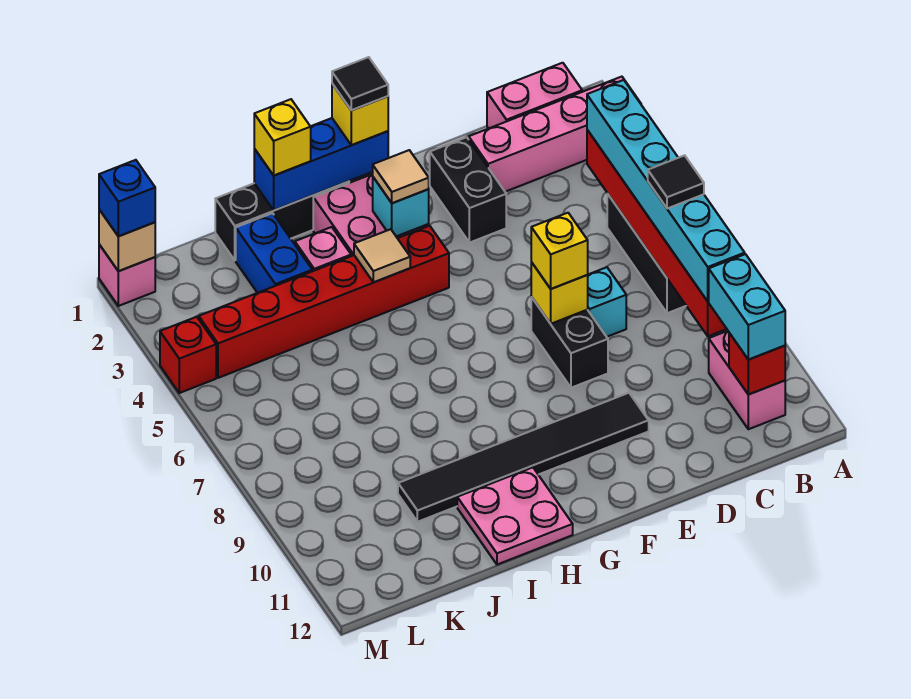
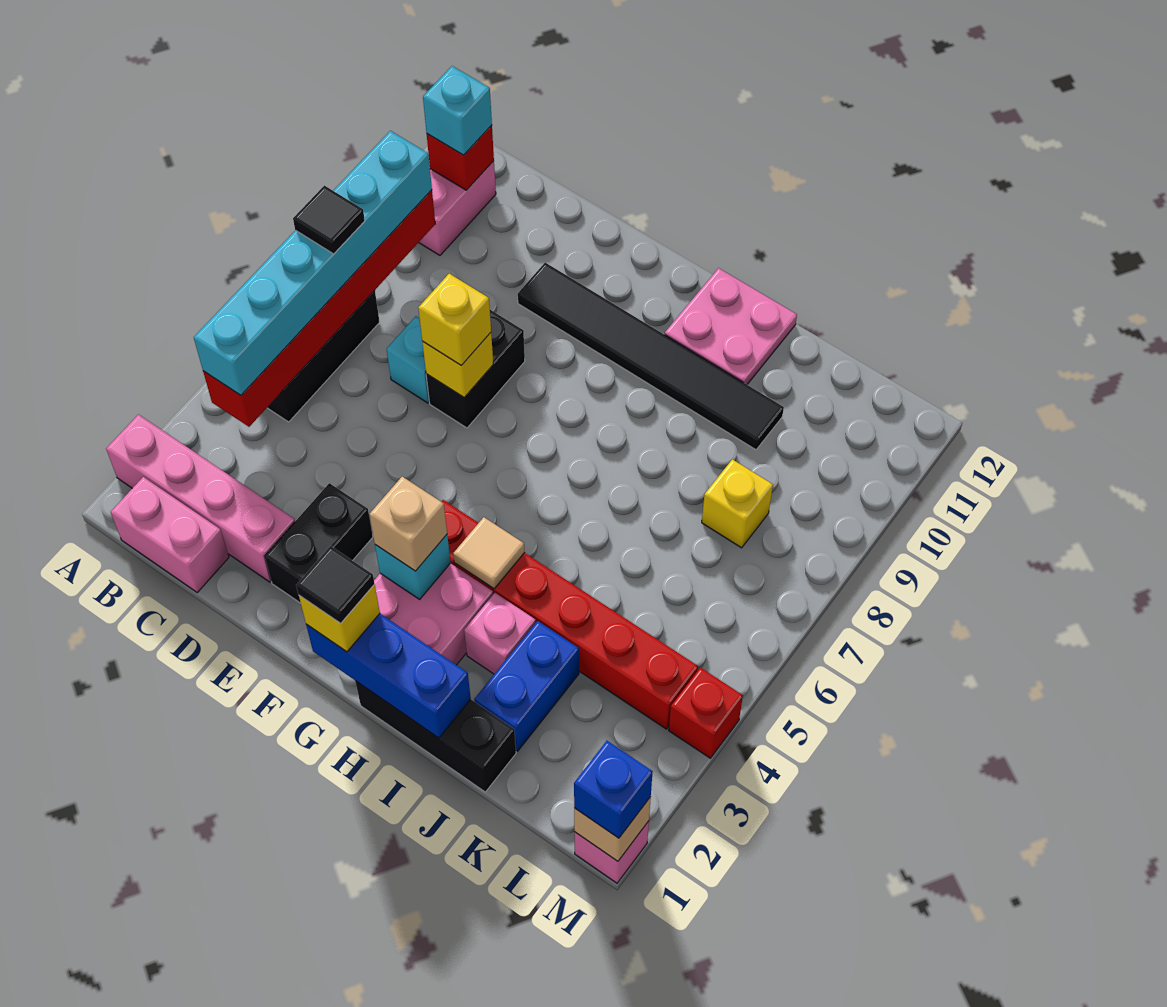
cyan 1x2 brick [708,254,785,359] -> cyan 1x1 brick [423,66,492,155]
tan 1x1 tile [373,150,429,203] -> tan 1x1 brick [369,477,447,571]
yellow 1x1 brick [254,99,311,175] -> yellow 1x1 brick moved to [702,459,773,548]

